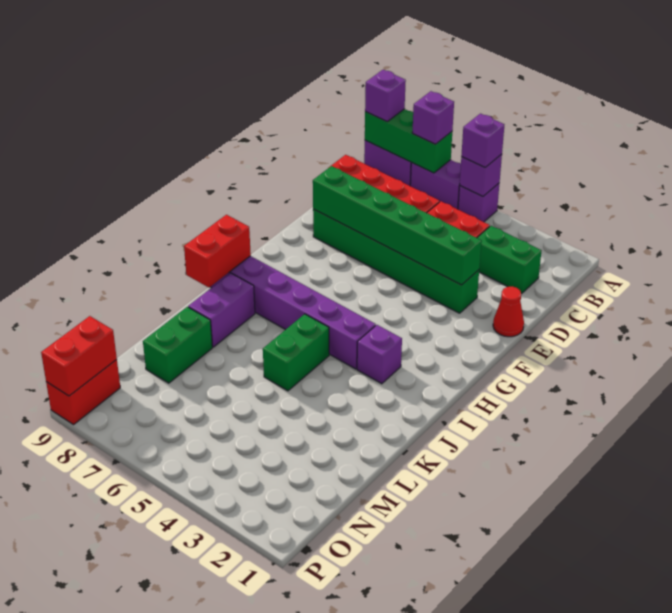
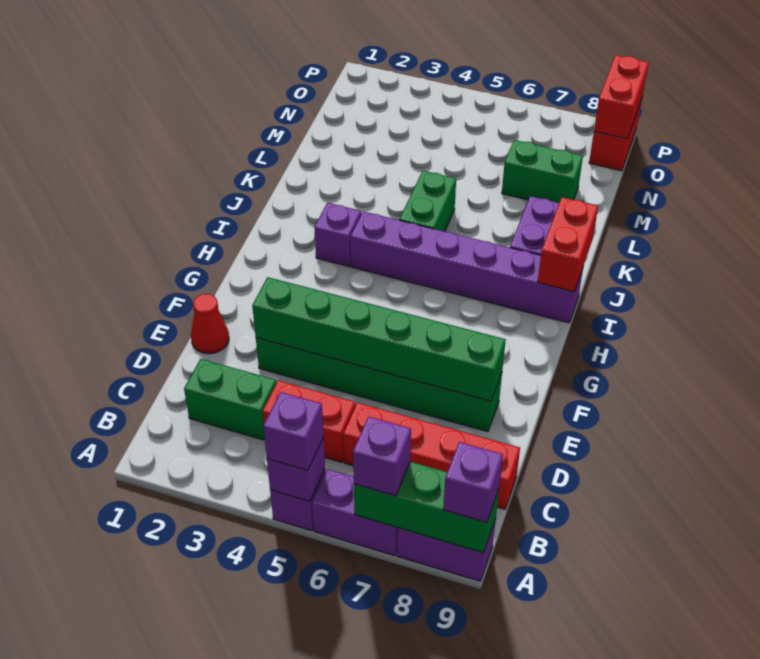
green 1x2 brick [143,307,212,383] -> green 1x2 brick turned to [502,140,583,203]

